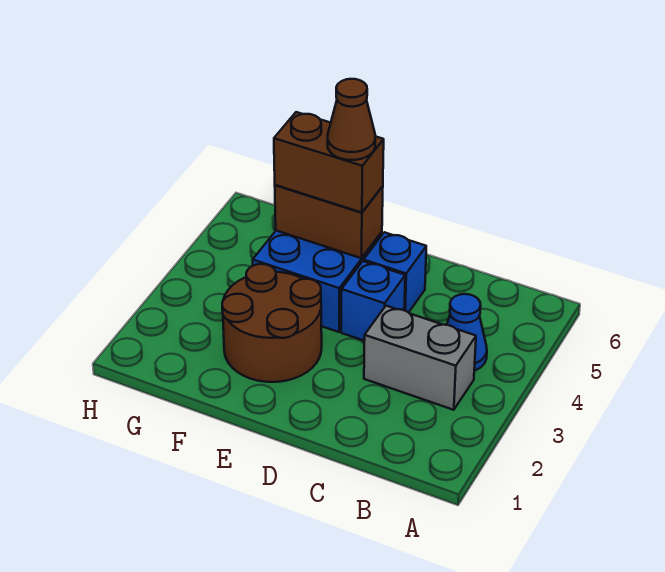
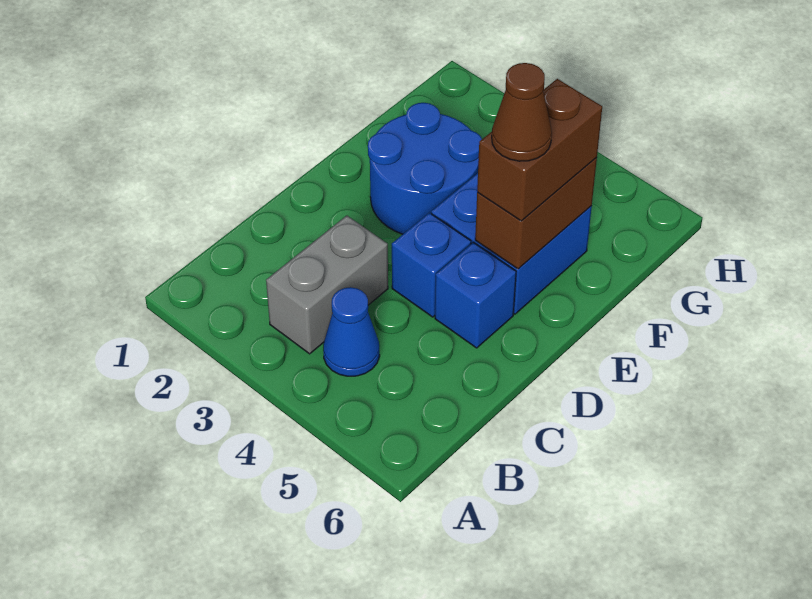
brown 2x2 round brick [222,264,322,382] -> blue 2x2 round brick [368,103,482,234]

